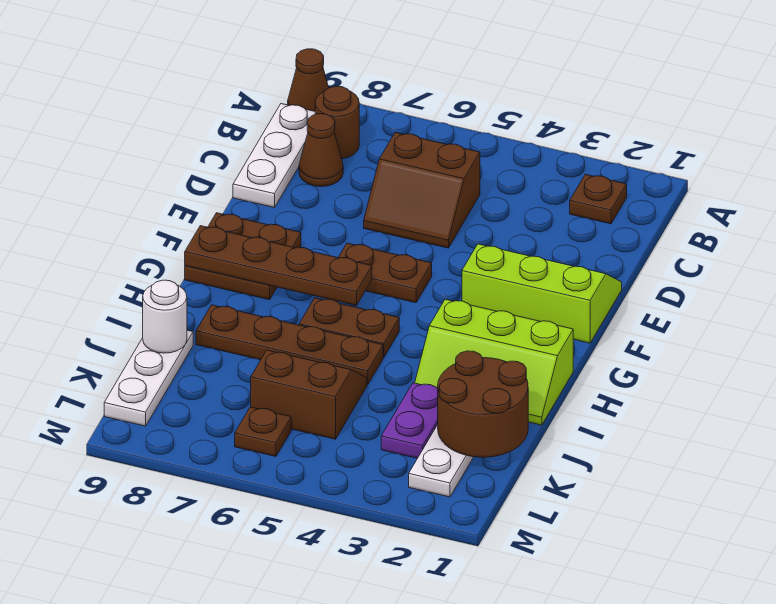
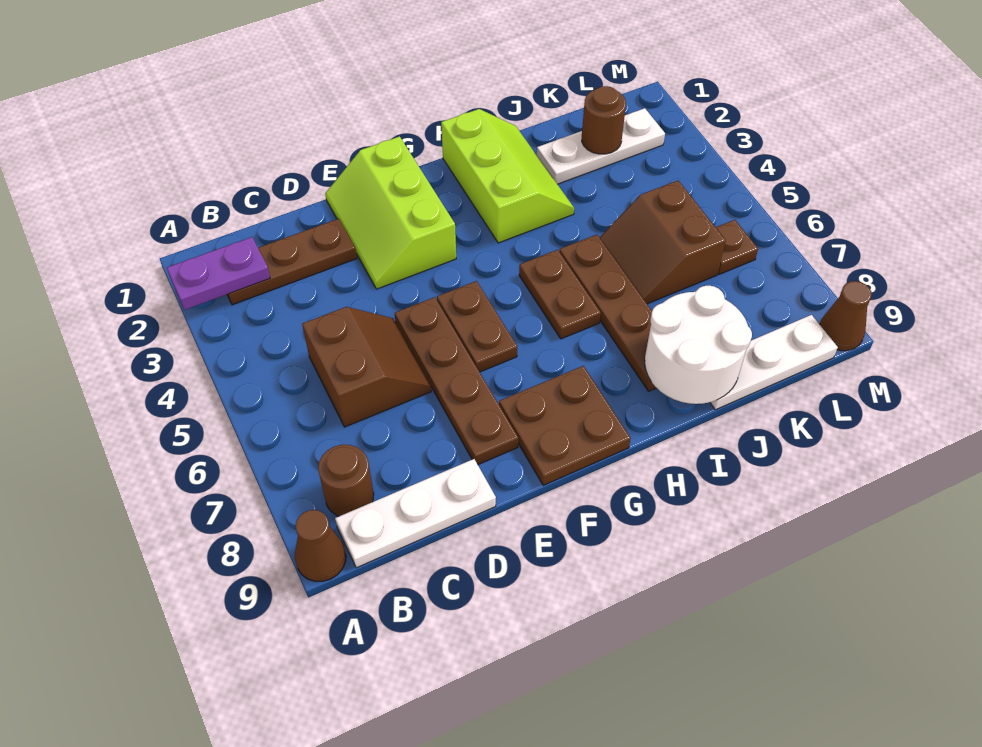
brown 1x1 plate [570,174,627,224] -> brown 1x3 plate [227,219,357,305]
brown 1x1 cone [299,114,343,187] -> brown 1x1 cone moved to [820,281,872,351]
brown 1x4 plate [185,226,372,305] -> brown 1x4 plate moved to [395,297,518,465]
brown 2x2 round brick [437,351,528,457] -> brown 1x1 round brick [582,86,626,154]
purple 1x2 plate [381,383,438,458] -> purple 1x2 plate moved to [167,237,270,310]
white 1x1 round brick [143,280,187,353] -> white 2x2 round brick [645,286,752,404]

